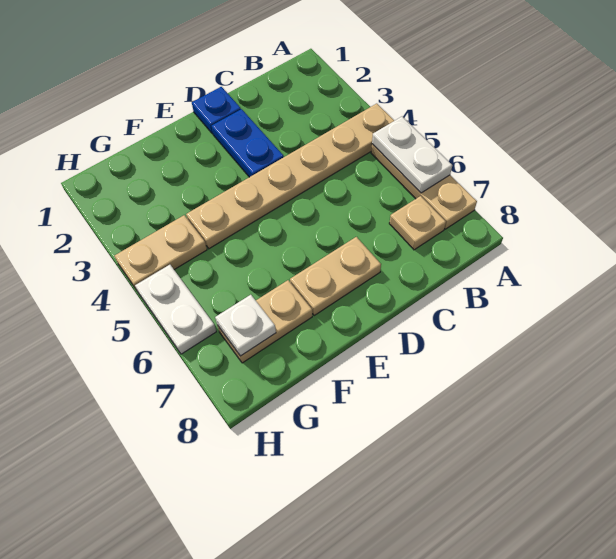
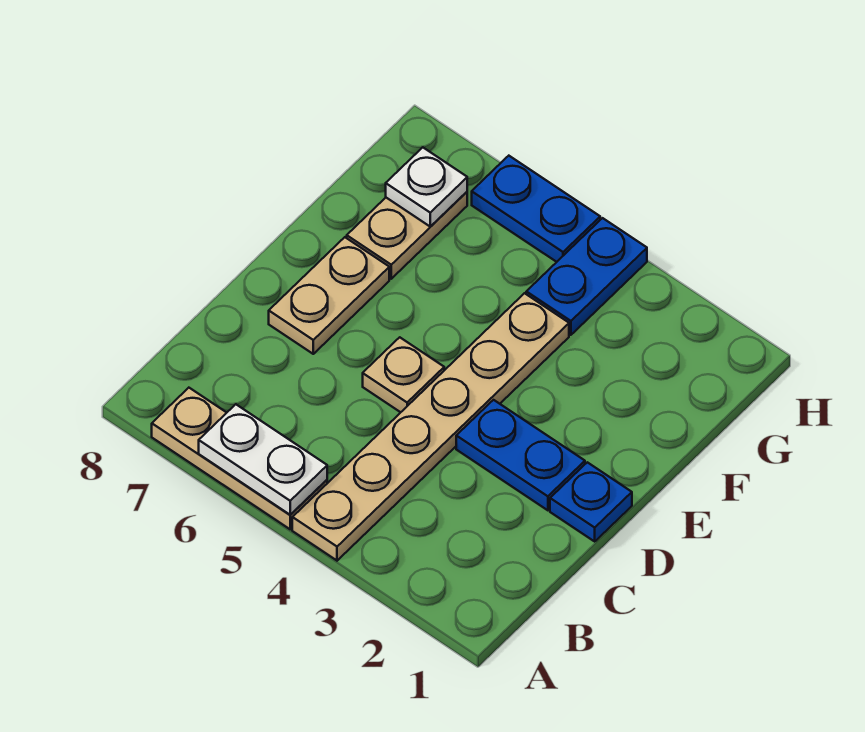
tan 1x1 plate [389,196,446,250] -> tan 1x1 plate moved to [363,337,444,412]
tan 1x2 plate [115,215,207,290] -> blue 1x2 plate [526,218,647,335]
white 1x2 plate [135,265,216,354] -> blue 1x2 plate [472,156,600,262]

